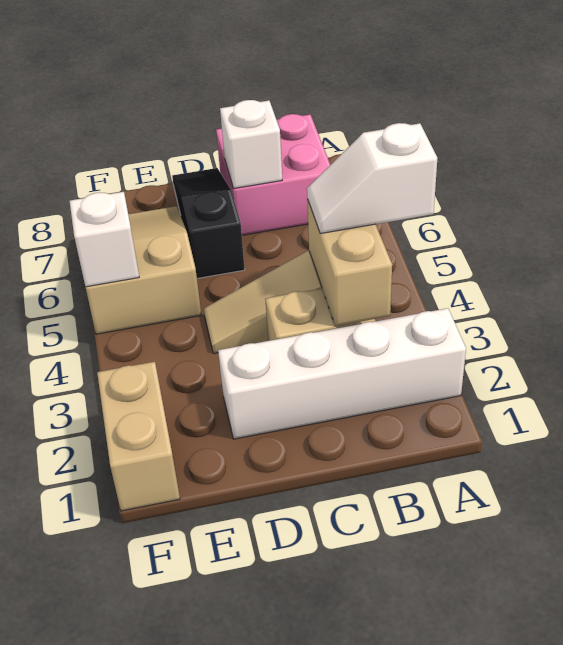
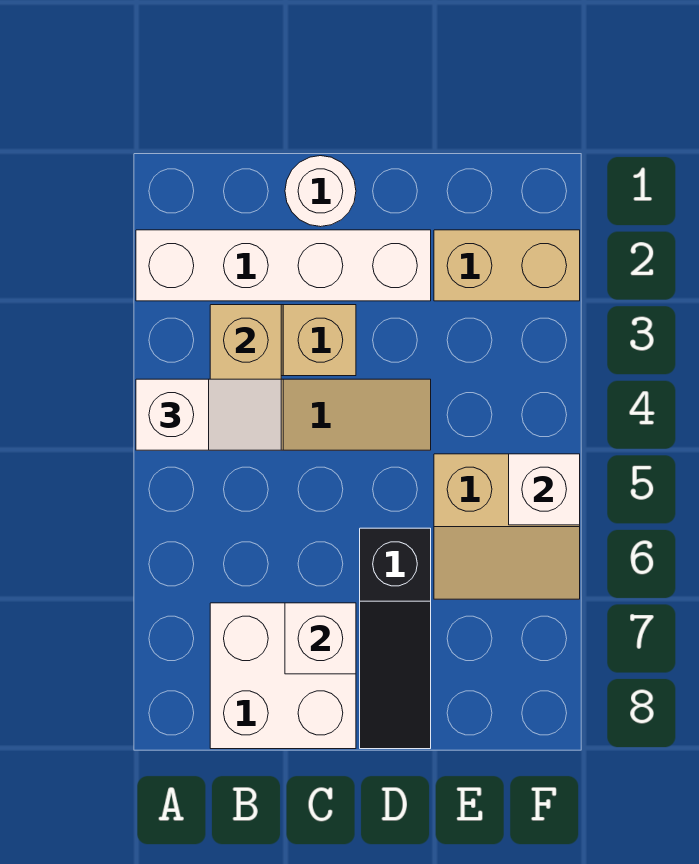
pink 2x2 brick [216,114,330,235] -> white 2x2 brick [210,603,356,749]
none -> white 1x1 round brick [285,156,356,227]
tan 2x3 slope [86,206,201,334] -> tan 2x2 slope [434,454,580,599]
tan 1x2 brick [97,362,180,511] -> tan 1x2 brick turned to [434,230,580,301]

